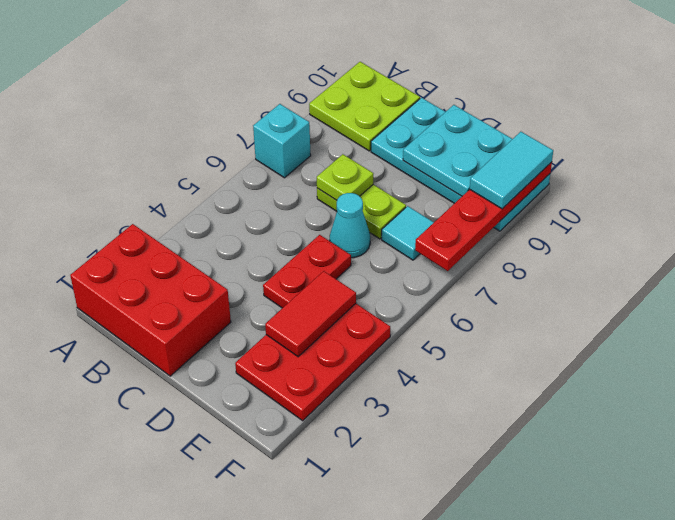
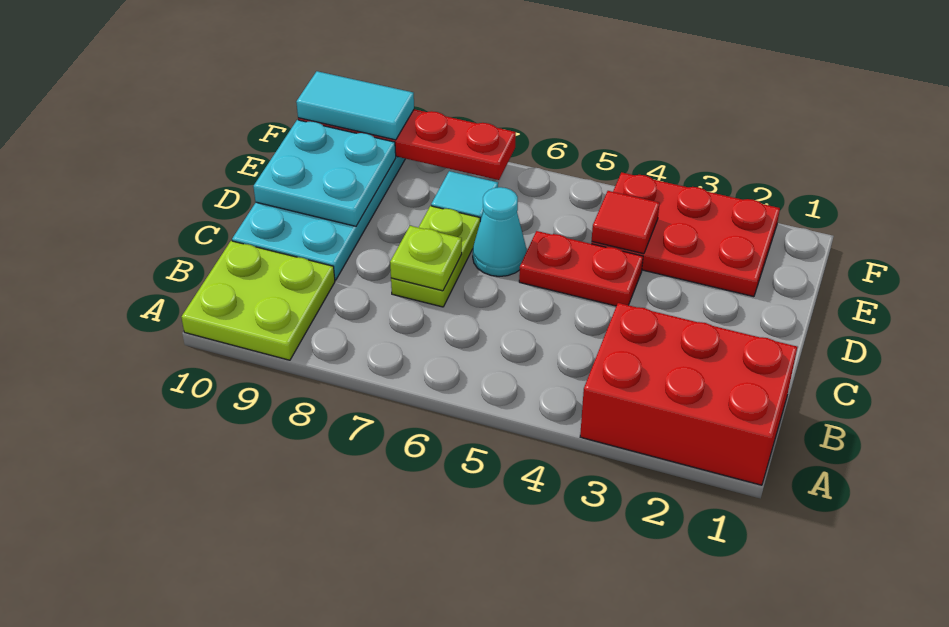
red 2x3 brick [70,224,231,376] -> red 2x3 brick turned to [580,303,797,485]
cyan 1x1 brick [253,104,311,178] -> none
red 1x2 tile [265,271,356,357] -> red 1x1 tile [592,191,660,254]

